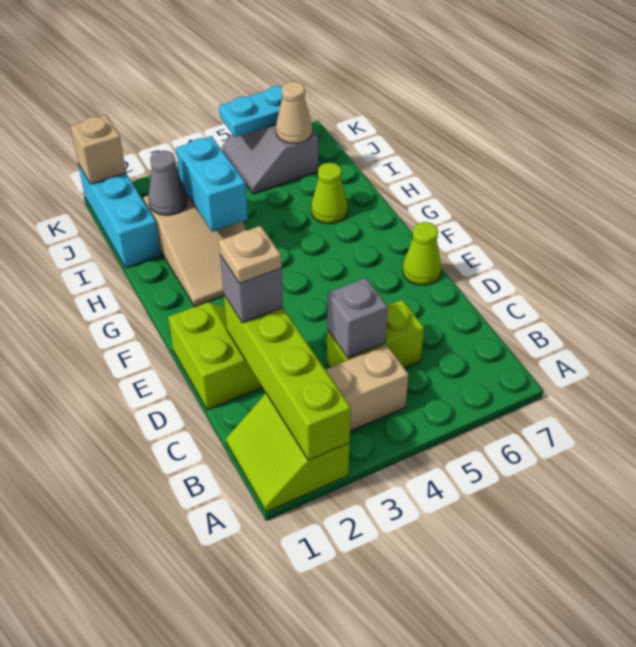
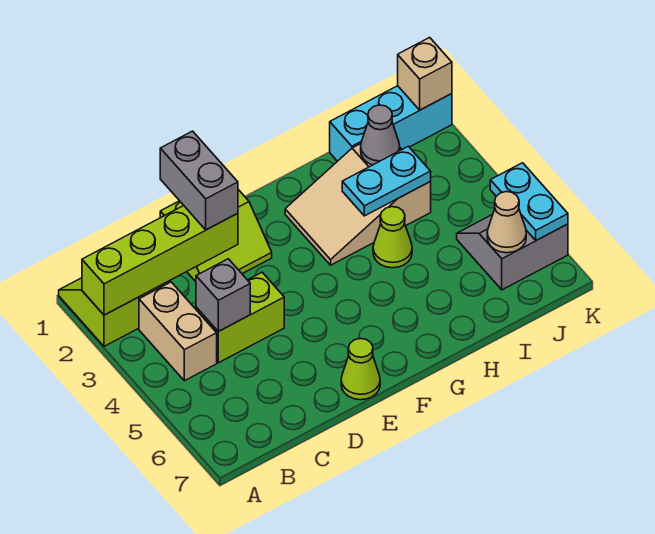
lime 1x2 brick [327,300,424,368] -> lime 1x2 brick turned to [196,272,284,363]
grey 1x1 brick [220,255,283,323] -> grey 1x2 brick [160,131,238,230]
tan 1x1 plate [219,226,282,283] -> none
cyan 1x2 brick [176,136,248,232] -> cyan 1x2 plate [342,146,431,216]
lime 1x1 cone [311,163,348,224] -> lime 1x1 cone moved to [373,207,412,268]

